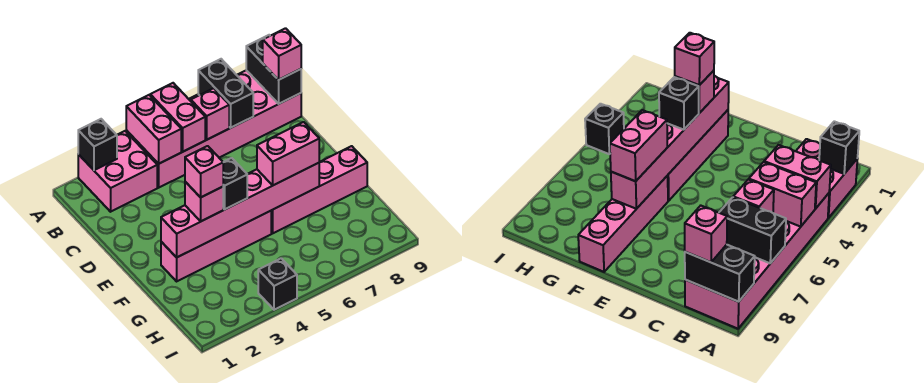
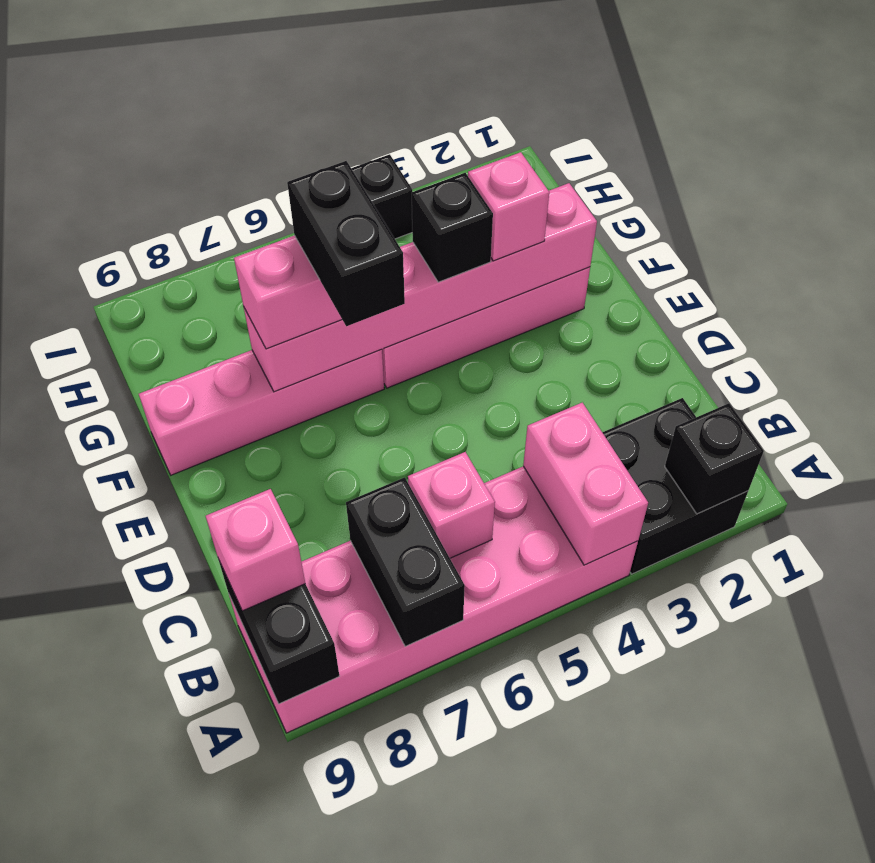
pink 2x2 brick [78,131,157,212] -> black 2x2 brick [602,398,748,574]
pink 1x2 brick [150,83,205,152] -> none
none -> black 1x2 brick [287,161,405,326]
pink 1x1 brick [185,146,223,197] -> none

